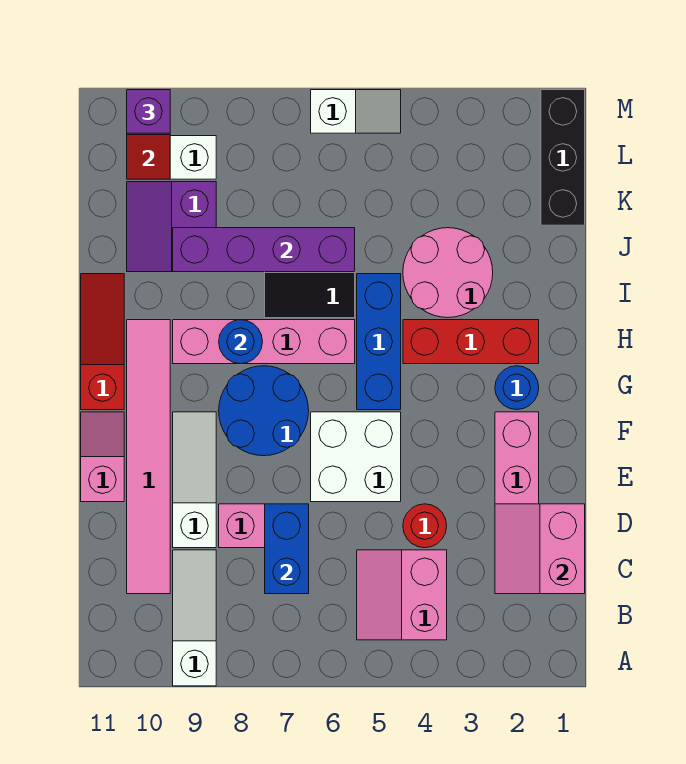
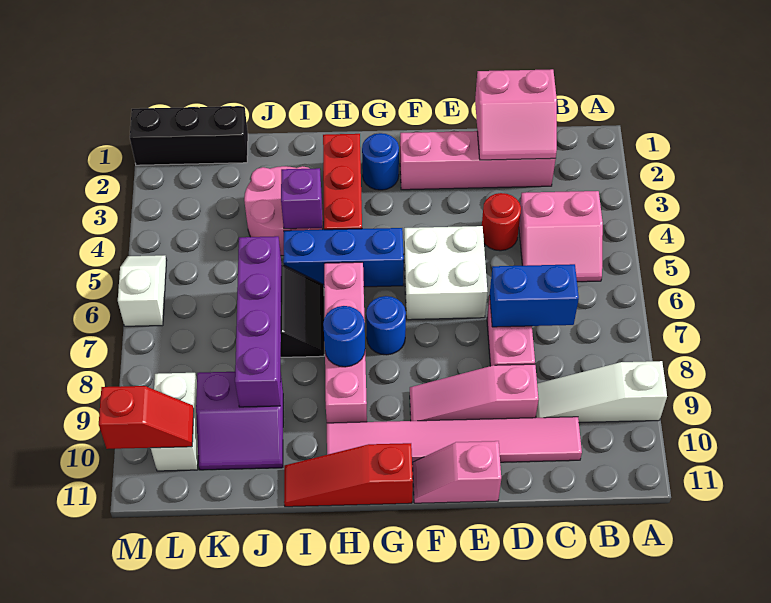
white 1x3 slope [173,412,216,548] -> pink 1x3 slope [410,364,539,421]
blue 2x2 round brick [219,366,309,456] -> blue 1x1 round brick [366,296,406,355]
purple 1x1 brick [127,90,170,133] -> purple 1x1 brick moved to [281,168,322,229]

